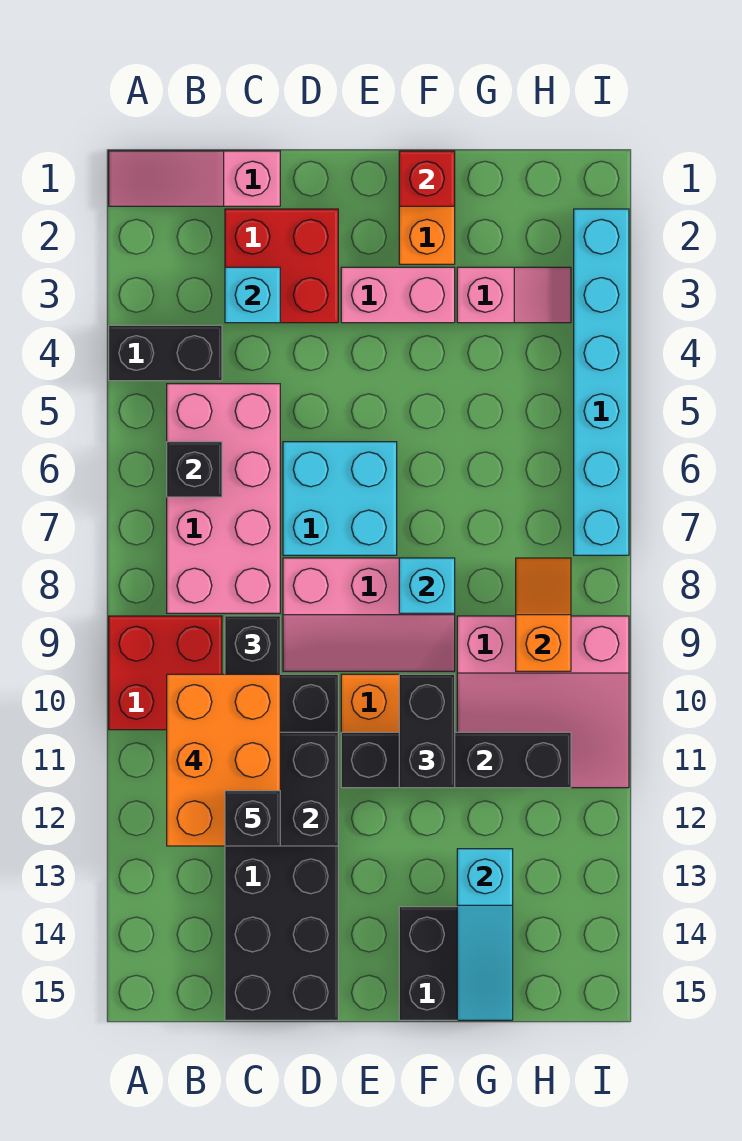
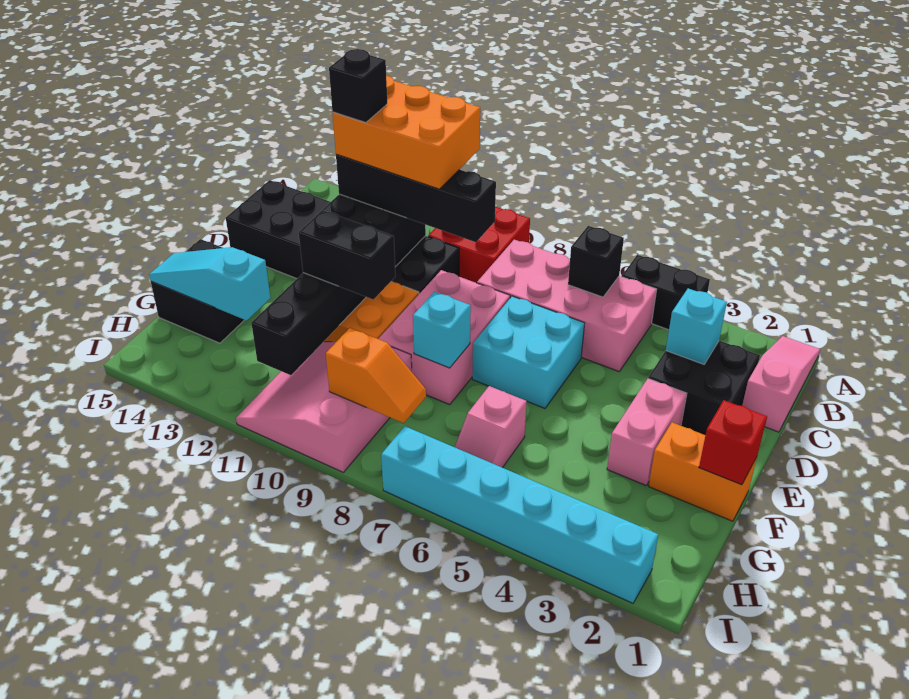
black 1x2 brick [109,325,222,381] -> black 1x2 brick turned to [622,255,710,330]
red 2x2 brick [225,209,338,323] -> black 2x2 brick [648,341,760,435]
pink 2x3 slope [283,558,455,671] -> pink 2x3 brick [379,270,510,405]
pink 1x2 slope [457,267,571,323] -> pink 1x2 slope moved to [455,386,527,468]

